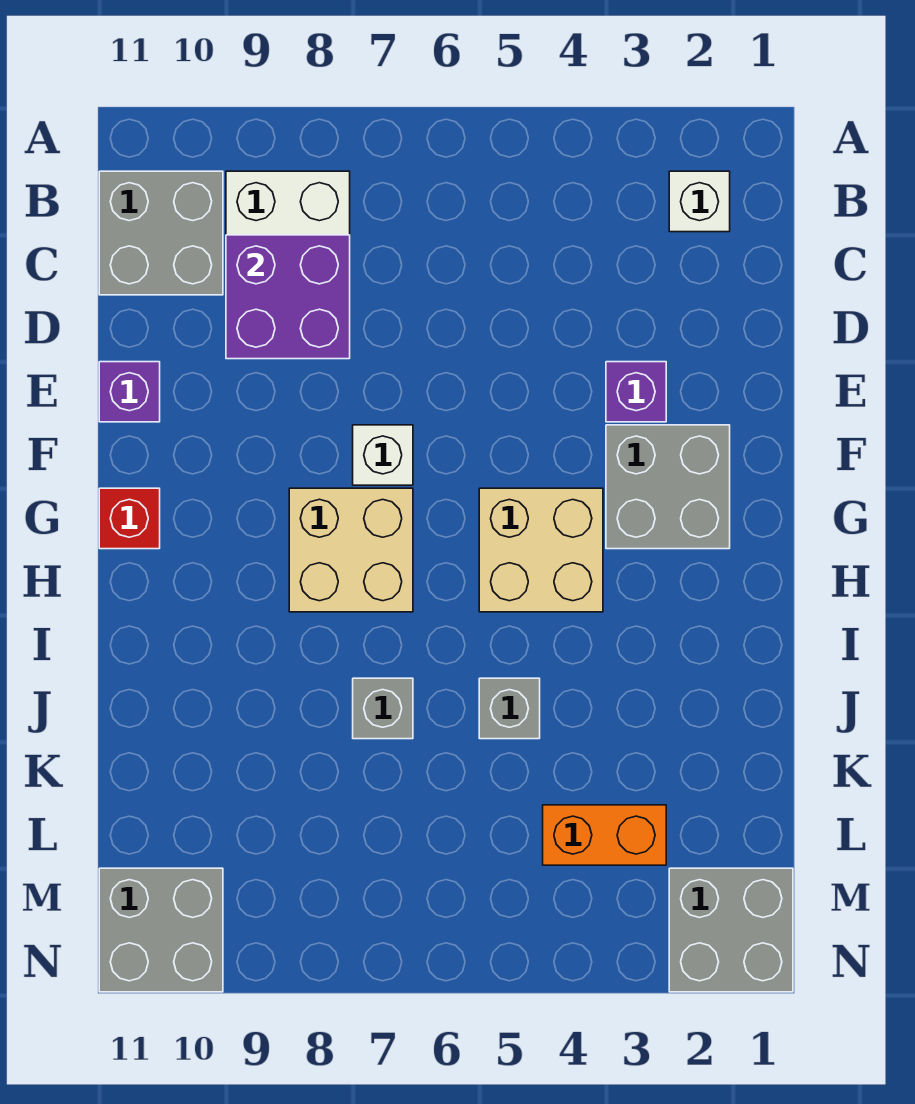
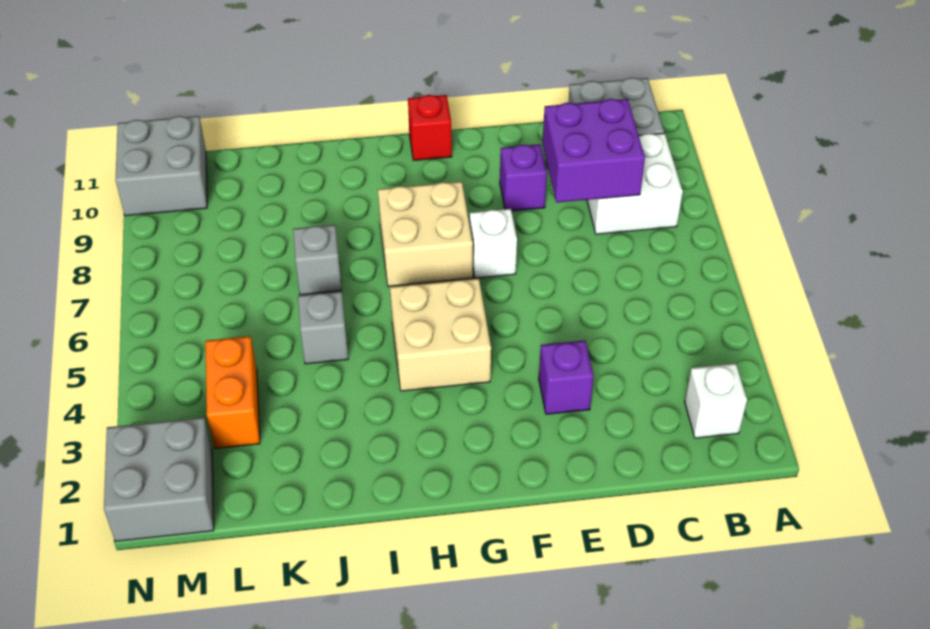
purple 1x1 brick [99,362,160,422] -> purple 1x1 brick moved to [500,144,547,211]
grey 2x2 brick [606,425,730,549] -> none

